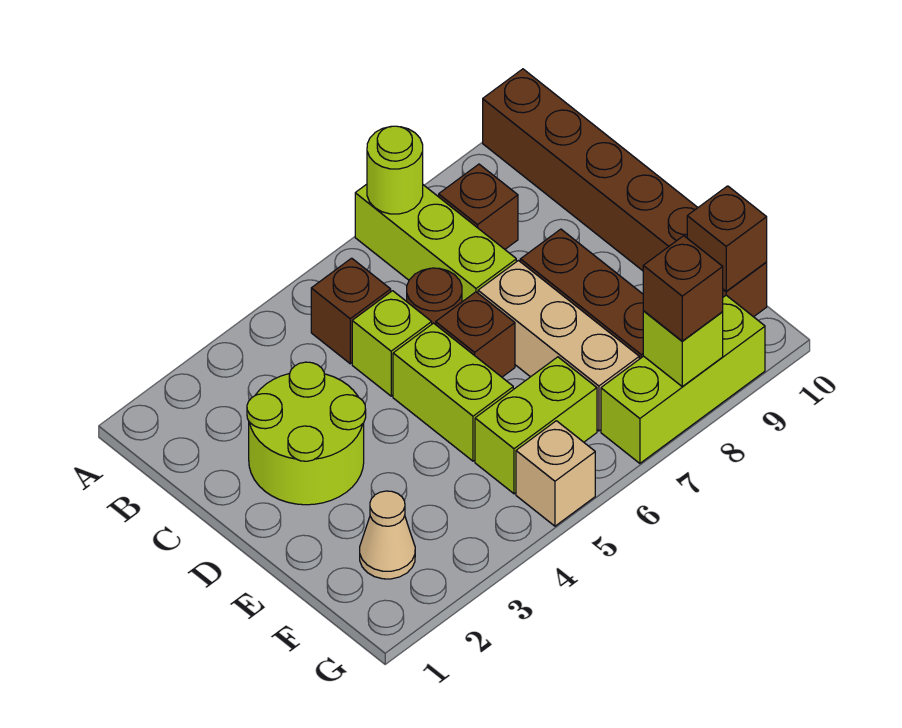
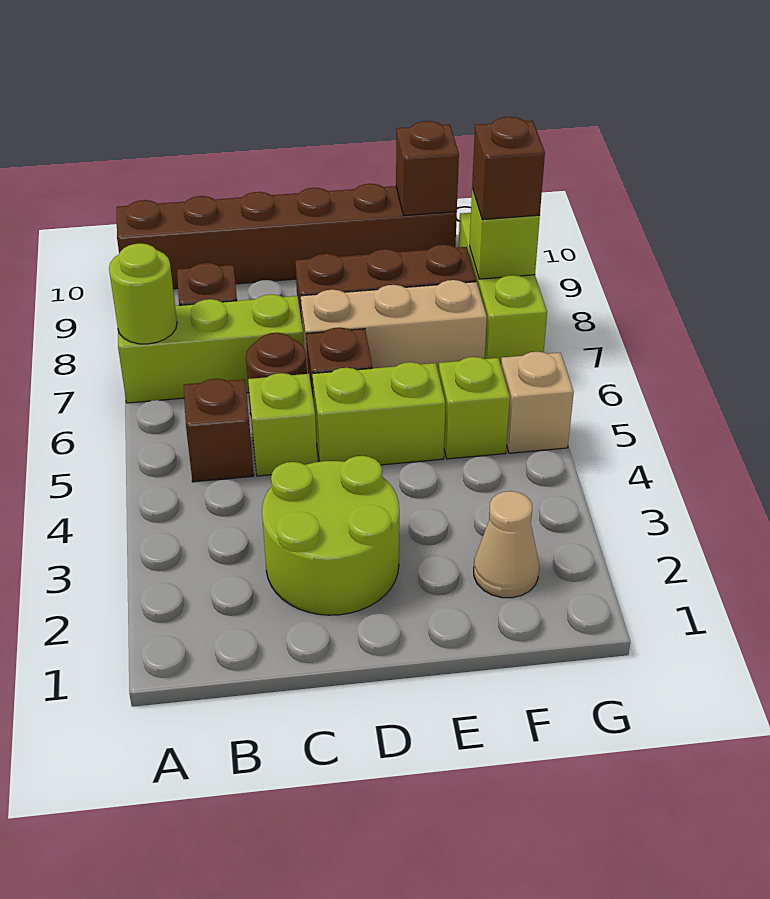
lime 1x2 brick [475,357,597,494] -> lime 1x1 brick [439,357,510,459]

